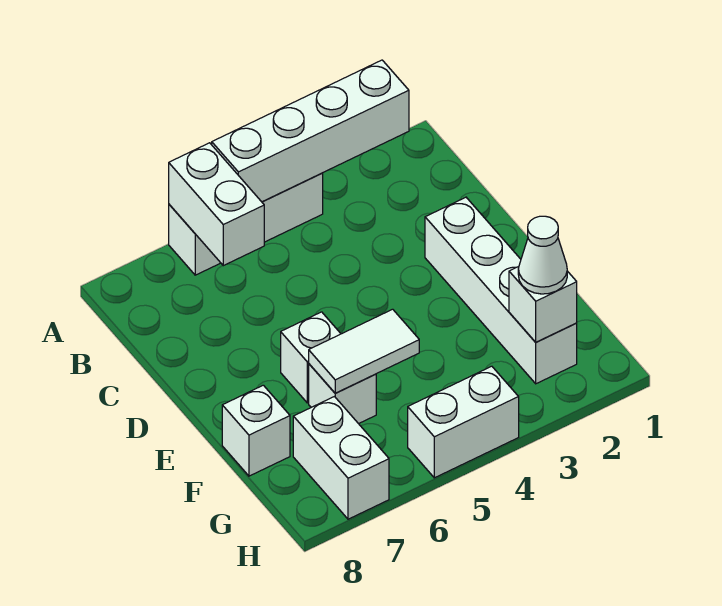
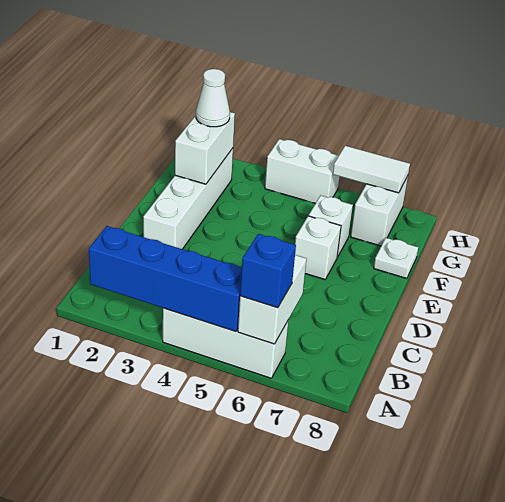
white 1x4 brick [212,60,409,202] -> blue 1x4 brick [89,226,242,332]
none -> blue 1x1 brick [240,234,296,308]
white 1x2 tile [309,309,419,393] -> white 1x2 tile moved to [333,146,410,193]
white 1x1 brick [222,385,290,476] -> white 1x1 plate [374,238,418,279]
white 1x1 brick [509,267,577,342] -> white 1x2 brick [175,112,235,184]

